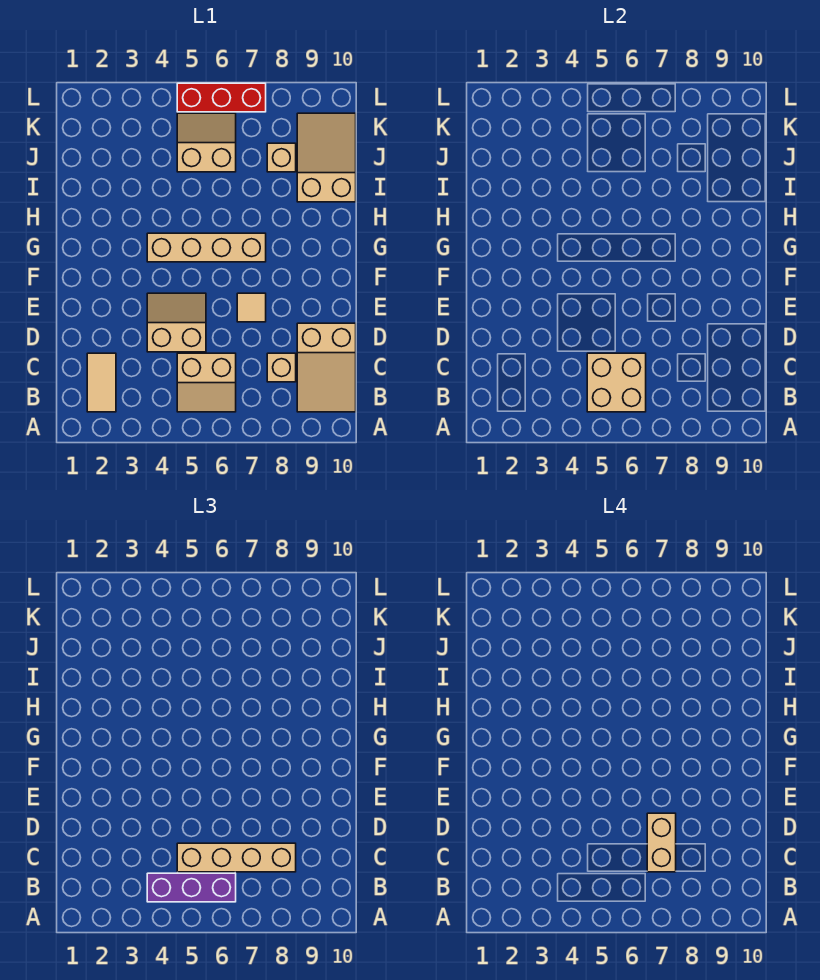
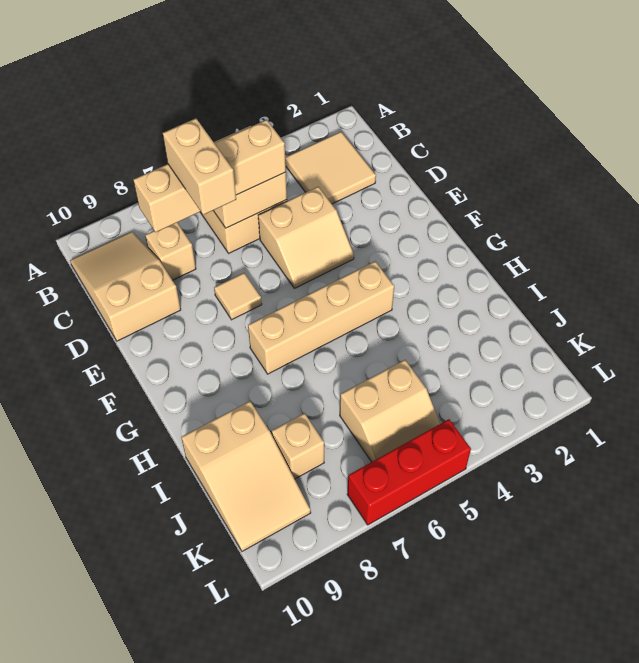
tan 1x2 tile [87,353,116,412] -> tan 2x2 tile [285,132,376,204]
purple 1x3 brick [147,873,236,902] -> none

